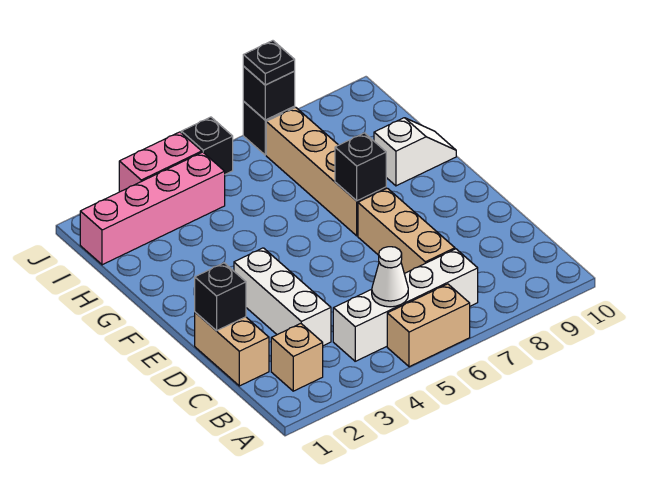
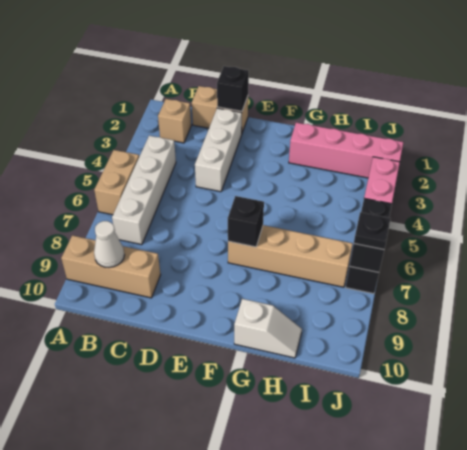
white 1x1 cone [372,247,408,307] -> white 1x1 cone moved to [94,221,124,267]
white 1x3 brick [234,248,331,346] -> white 1x3 brick turned to [195,108,242,192]
tan 1x3 brick [358,188,455,273] -> tan 1x3 brick moved to [61,235,161,298]
white 1x2 slope [374,118,456,186] -> white 1x2 slope turned to [234,299,302,358]
pink 1x4 brick [80,152,225,265] -> pink 1x4 brick turned to [289,123,404,178]

